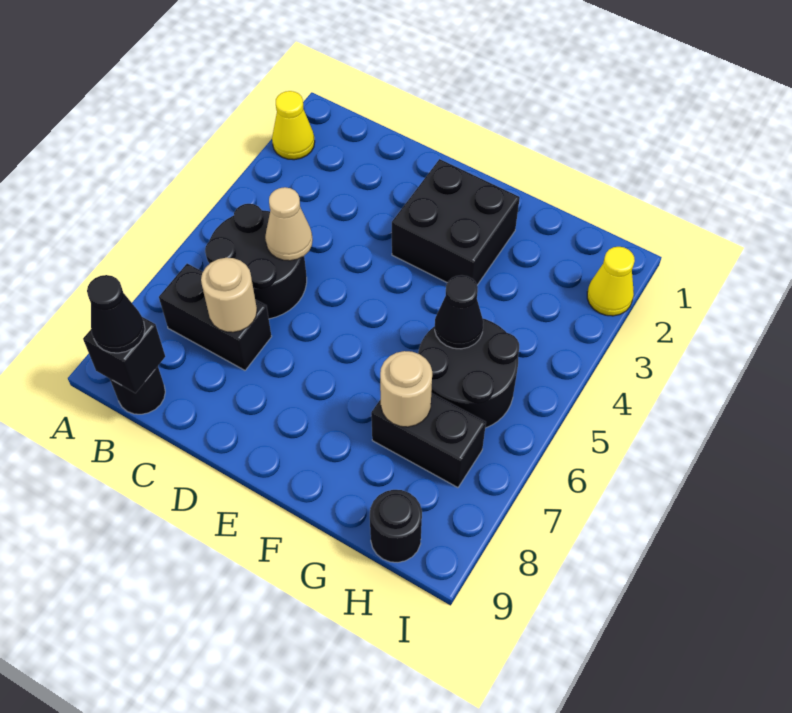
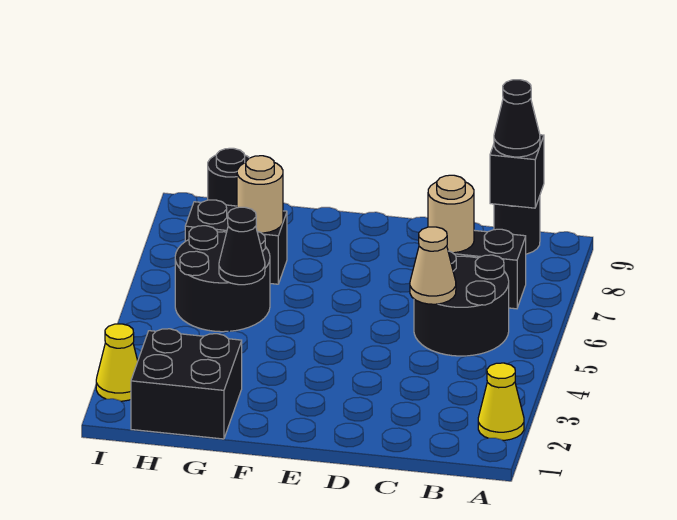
black 2x2 brick [392,159,520,285] -> black 2x2 brick moved to [131,329,242,439]

